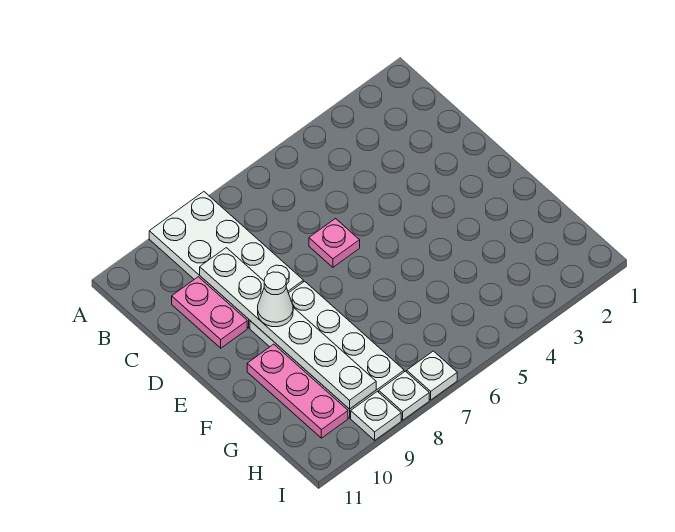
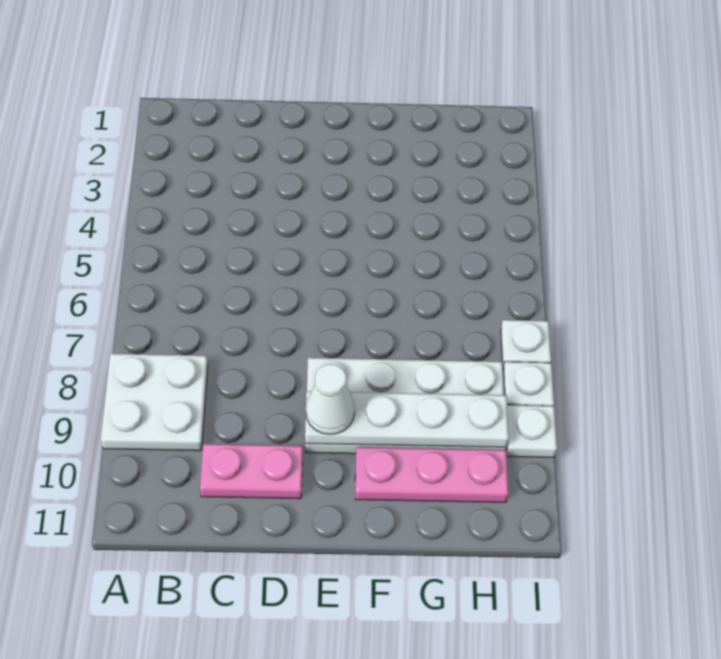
white 2x4 plate [149,192,303,328] -> white 2x2 plate [101,354,208,451]
white 1x6 plate [200,248,376,409] -> white 1x4 plate [305,391,509,447]
pink 1x1 plate [309,219,360,267] -> none

